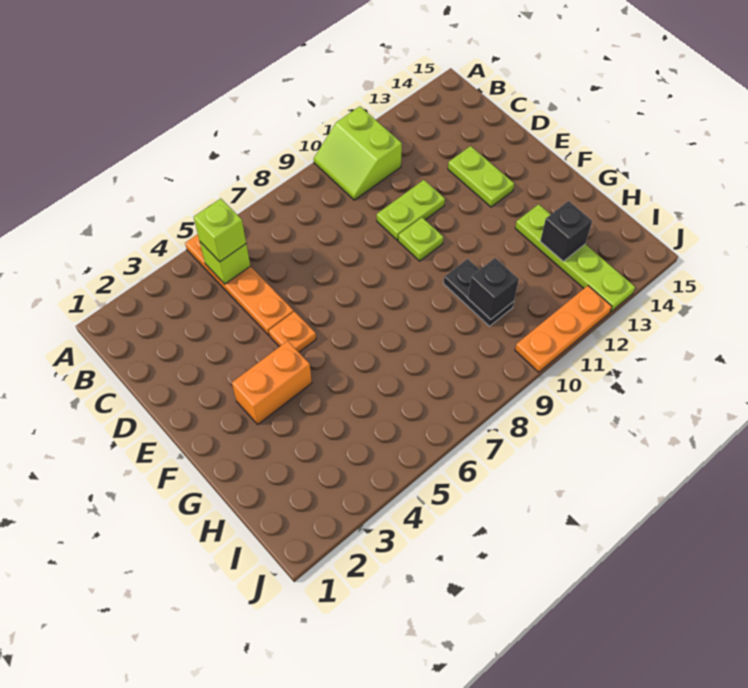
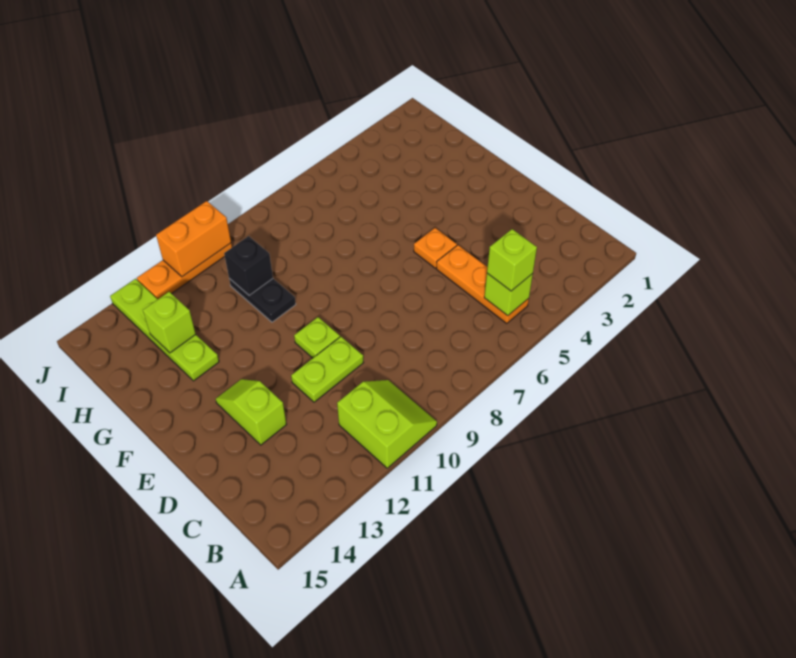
orange 1x4 plate [185,234,294,335] -> orange 1x3 plate [436,245,529,323]
lime 1x2 plate [448,146,514,207] -> lime 1x2 slope [216,379,286,445]
orange 1x2 brick [232,341,312,424] -> orange 1x2 brick moved to [156,201,231,277]
black 1x1 brick [540,201,592,261] -> lime 1x1 brick [143,292,196,353]

